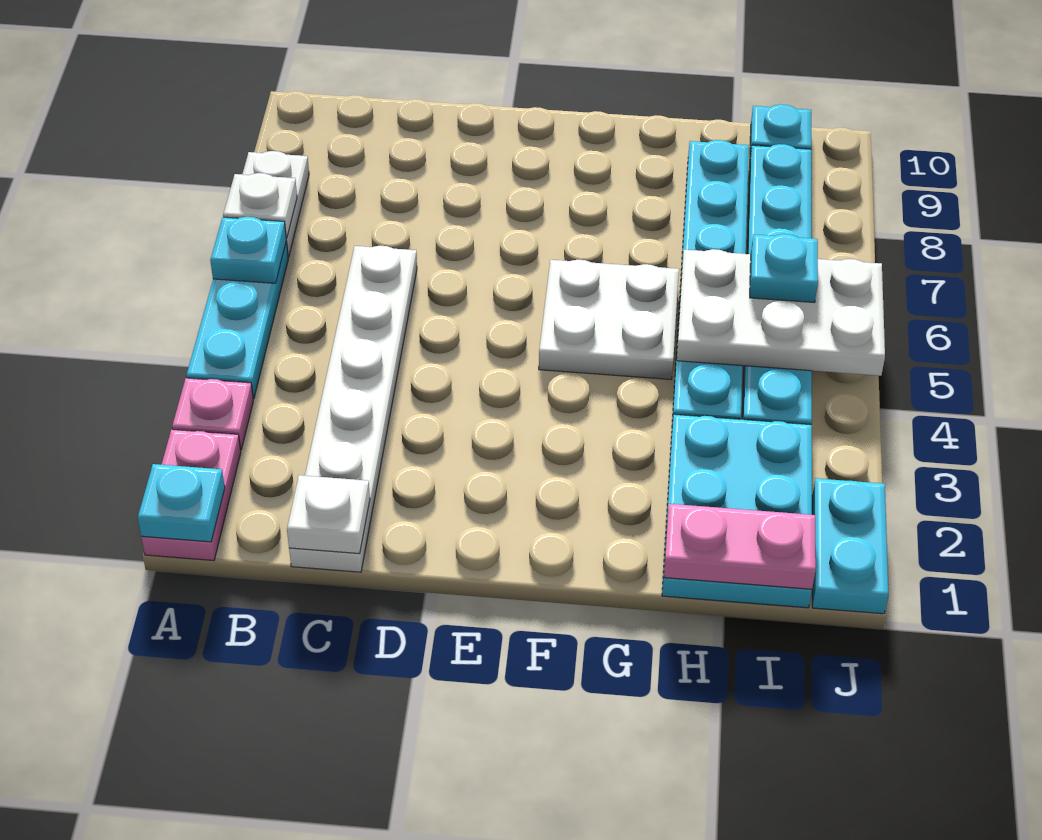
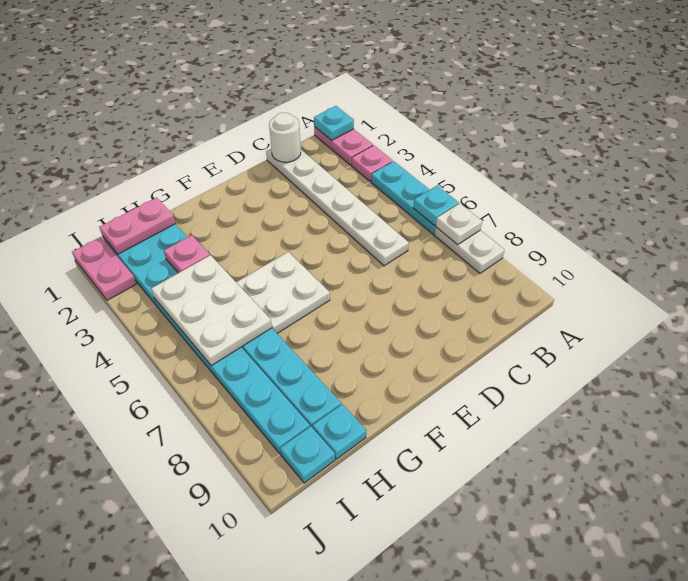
white 1x1 plate [287,475,370,554] -> white 1x1 round brick [269,113,301,162]
none -> pink 1x1 plate [164,235,210,273]
white 2x3 plate [677,249,885,376] -> white 2x3 plate turned to [151,255,272,366]
cyan 1x1 plate [750,234,818,303] -> cyan 1x1 plate moved to [312,404,366,459]
cyan 1x2 plate [812,478,889,614] -> pink 1x2 plate [72,237,136,300]

